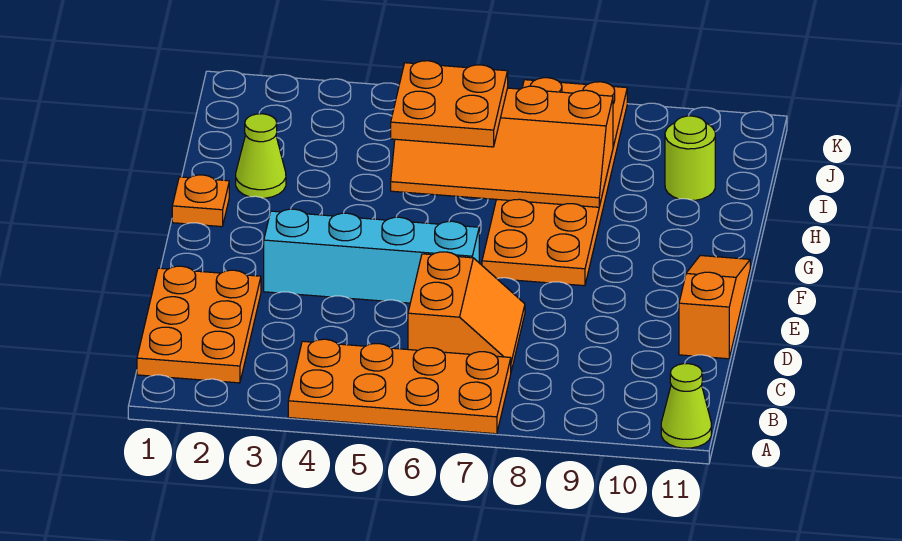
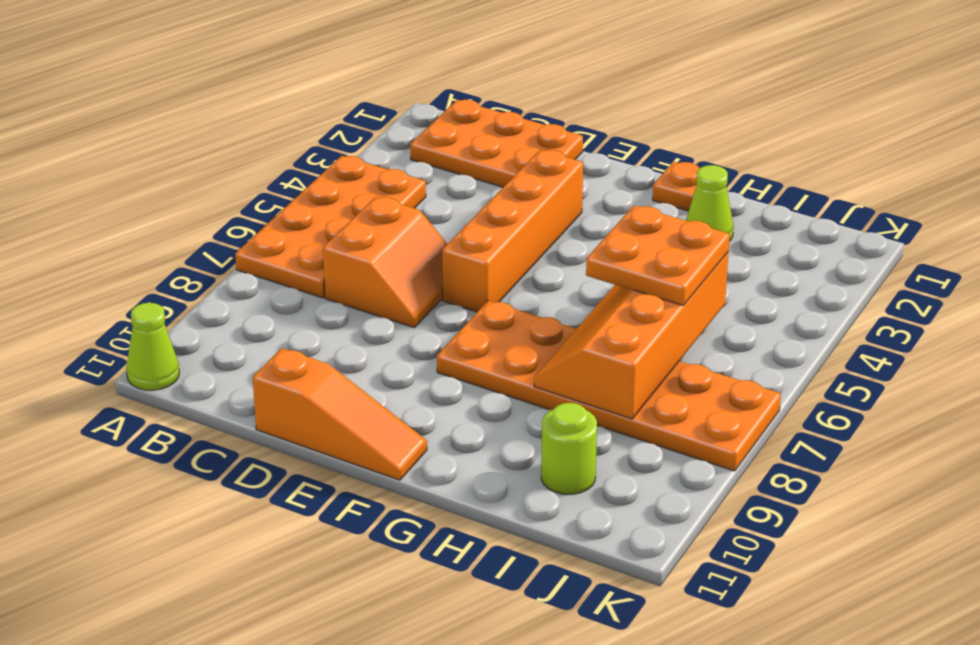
orange 2x2 slope [408,252,525,371] -> orange 2x2 slope turned to [323,197,447,328]
cyan 1x4 brick [264,209,479,303] -> orange 1x4 brick [442,150,583,312]

